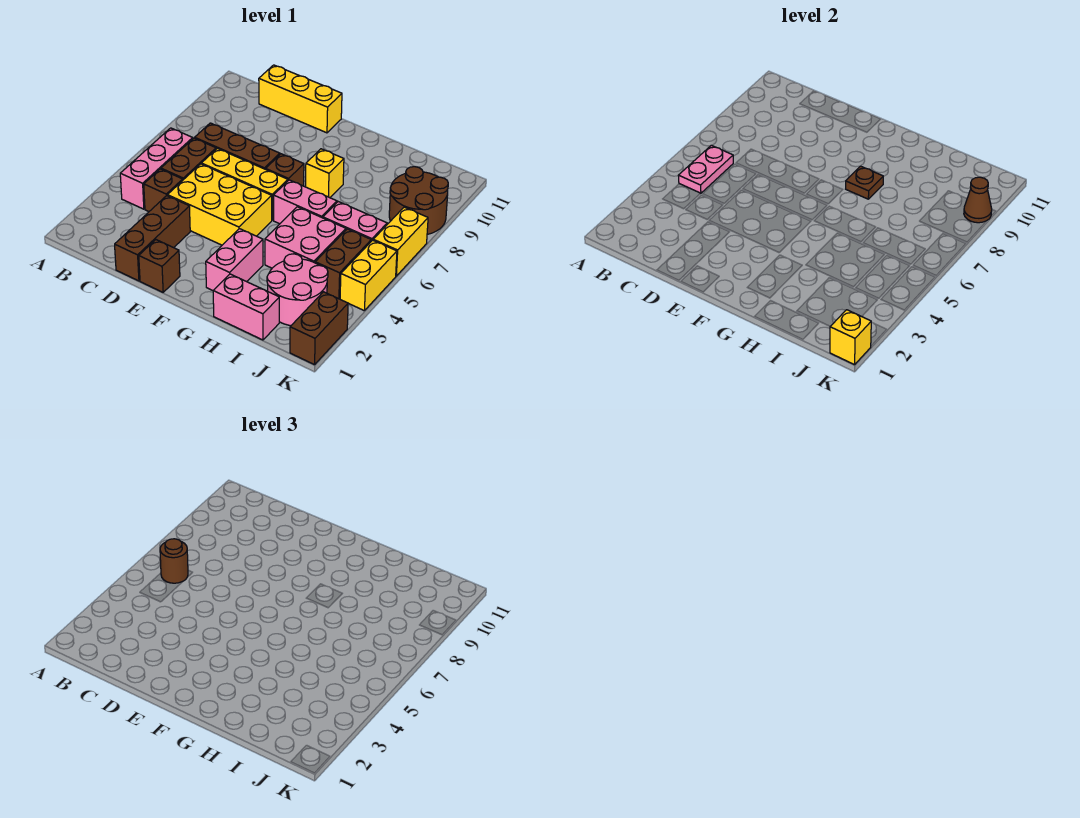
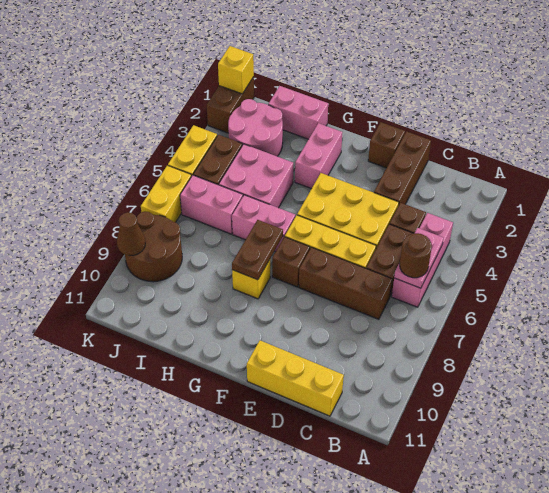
brown 1x1 plate [846,166,883,199] -> brown 1x2 plate [232,220,283,280]

